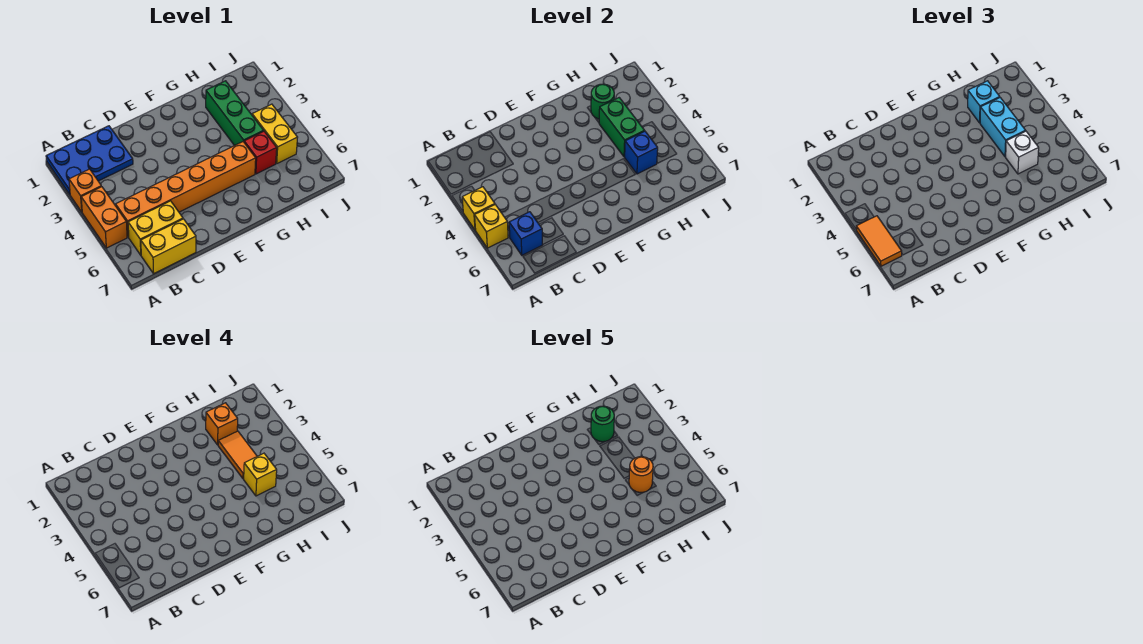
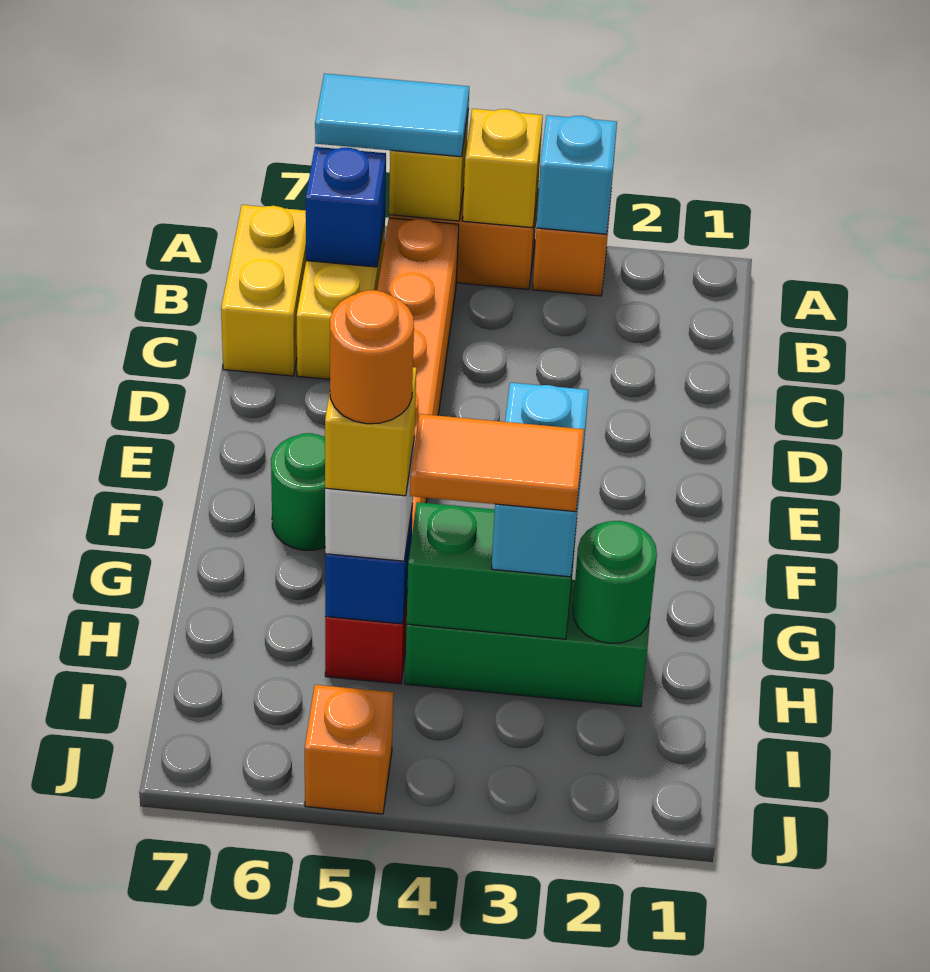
blue 2x3 plate [46,126,133,194] -> none
orange 1x2 tile [856,216,902,266] -> cyan 1x2 tile [315,74,469,157]
cyan 1x1 brick [968,81,1000,123] -> cyan 1x1 brick moved to [537,115,617,234]
orange 1x1 brick [206,403,238,445] -> orange 1x1 brick moved to [305,685,393,814]
green 1x1 round brick [591,406,614,442] -> green 1x1 round brick moved to [271,433,325,550]
cyan 1x2 brick [980,98,1026,157] -> cyan 1x2 brick turned to [492,383,589,577]
yellow 1x2 brick [252,104,298,163] -> none

